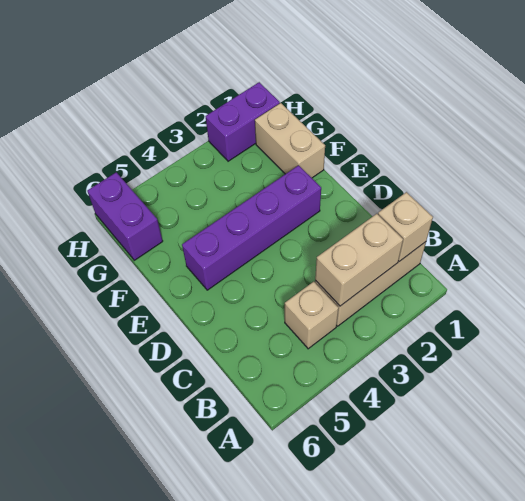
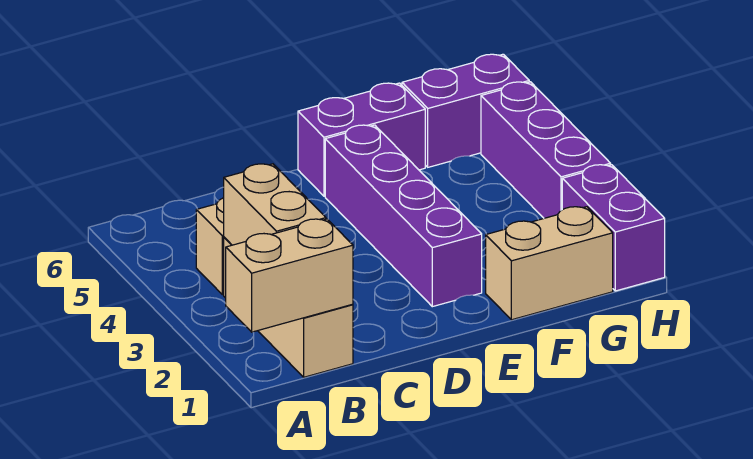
tan 1x1 brick [378,192,433,261] -> tan 1x2 brick [226,219,353,332]
none -> purple 1x2 brick [298,83,425,196]
none -> purple 1x3 brick [481,82,611,218]

